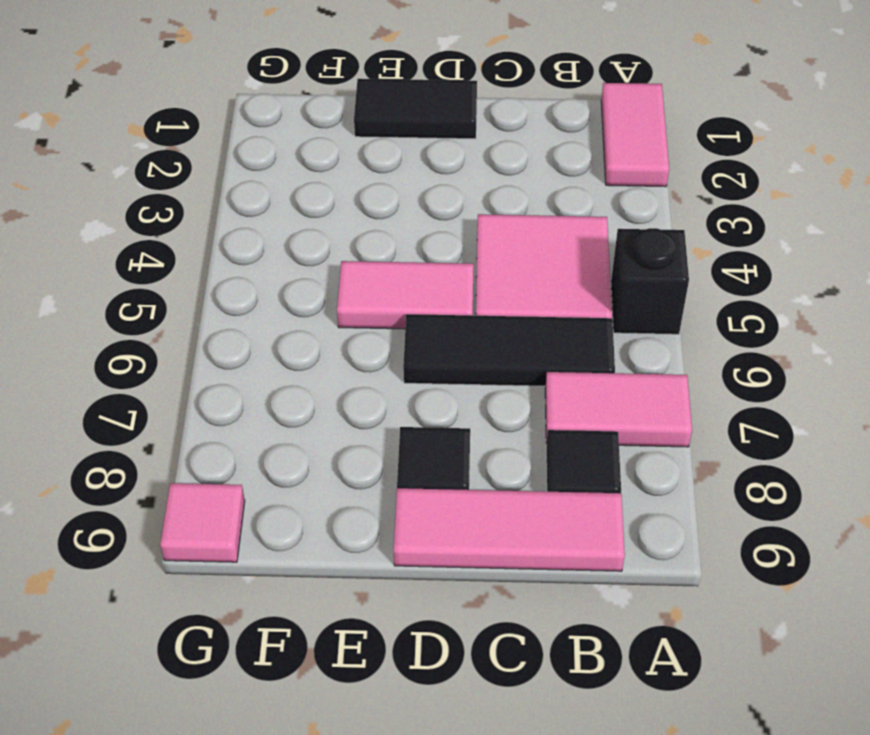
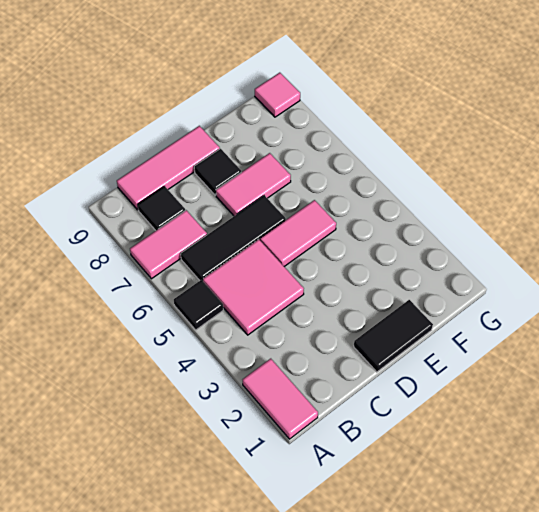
black 1x1 brick [611,228,689,334] -> black 1x1 tile [174,280,223,330]
none -> pink 1x2 tile [216,153,291,216]

